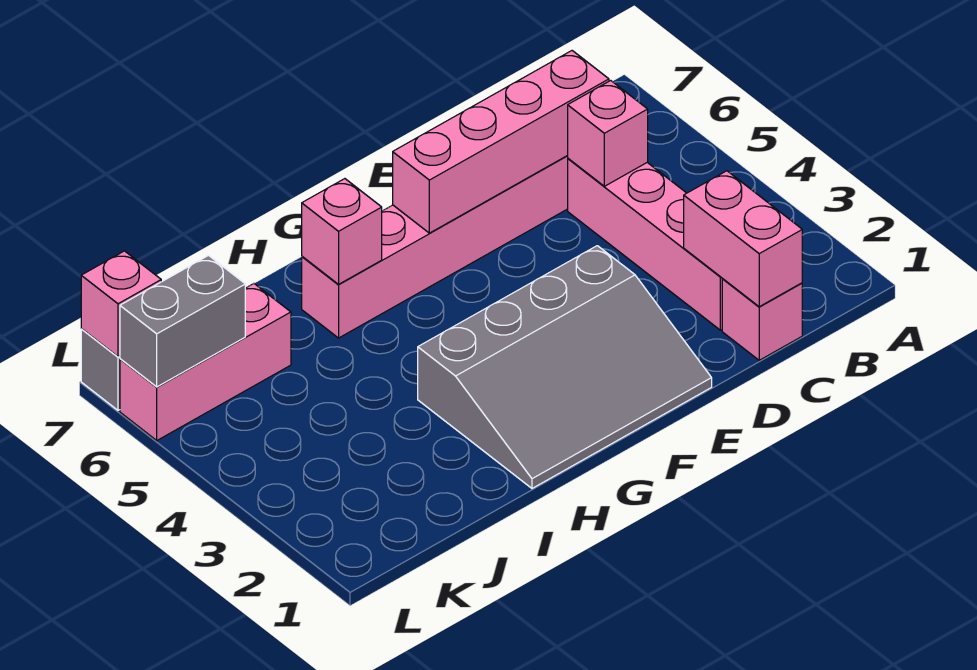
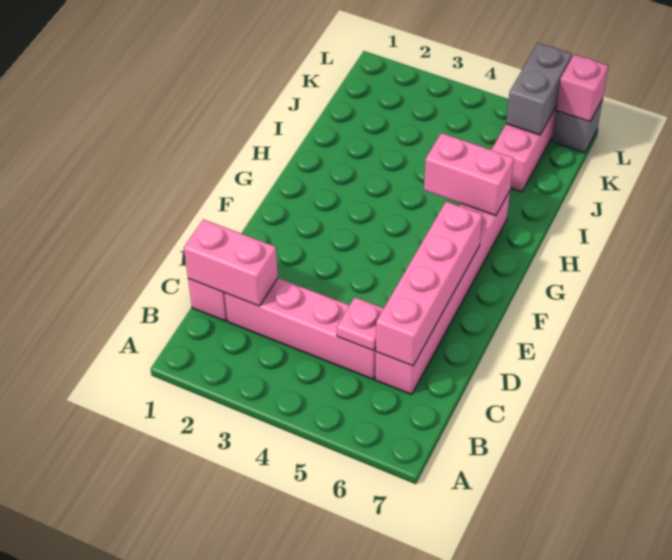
pink 1x1 brick [568,81,648,186] -> pink 1x1 plate [337,297,384,351]
grey 3x4 slope [418,246,712,488] -> none
pink 1x1 brick [302,179,382,284] -> pink 1x2 brick [424,133,514,216]

